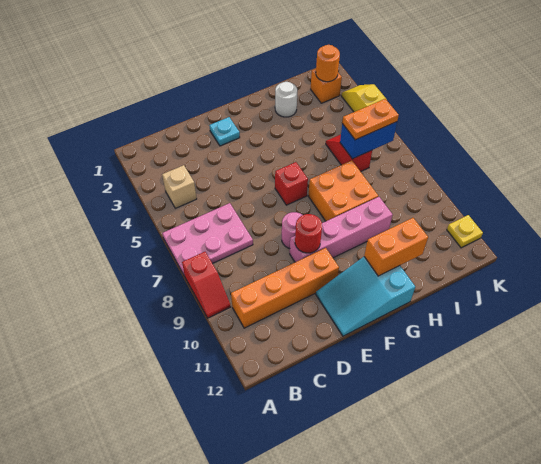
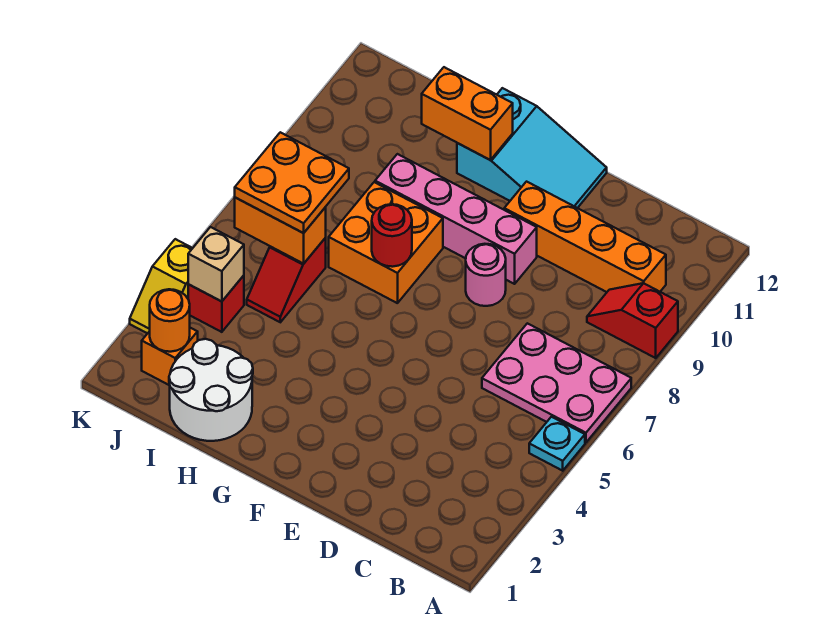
red 1x2 slope [182,252,231,318] -> red 1x2 slope turned to [587,283,678,358]
tan 1x1 brick [162,165,197,208] -> tan 1x1 brick moved to [188,227,244,302]
cyan 1x1 plate [209,117,240,146] -> cyan 1x1 plate moved to [529,417,585,471]
red 1x1 round brick [295,214,322,253] -> red 1x1 round brick moved to [372,204,412,267]
red 1x1 brick [275,162,308,205] -> red 1x1 brick moved to [188,275,244,332]
white 1x1 round brick [275,82,297,117] -> white 2x2 round brick [169,339,253,441]
blue 1x2 brick [340,122,397,159] -> orange 1x2 brick [235,198,326,264]
orange 1x2 plate [342,99,399,140] -> orange 2x2 plate [235,132,349,233]
yellow 1x1 plate [447,215,483,248] -> none

